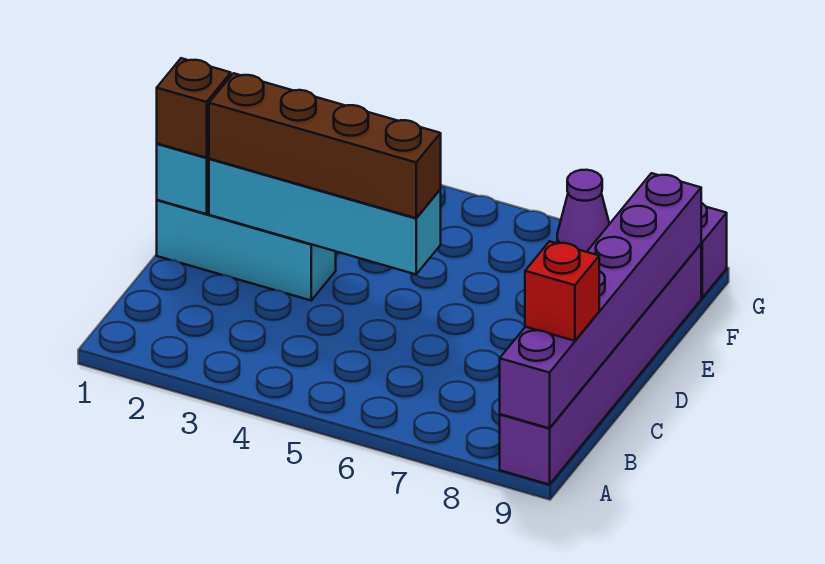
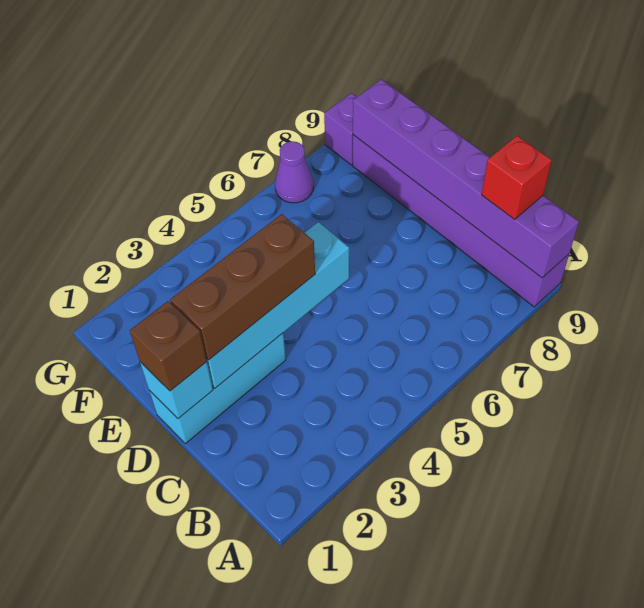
brown 1x4 brick [209,73,441,218] -> brown 1x3 brick [170,214,315,360]

